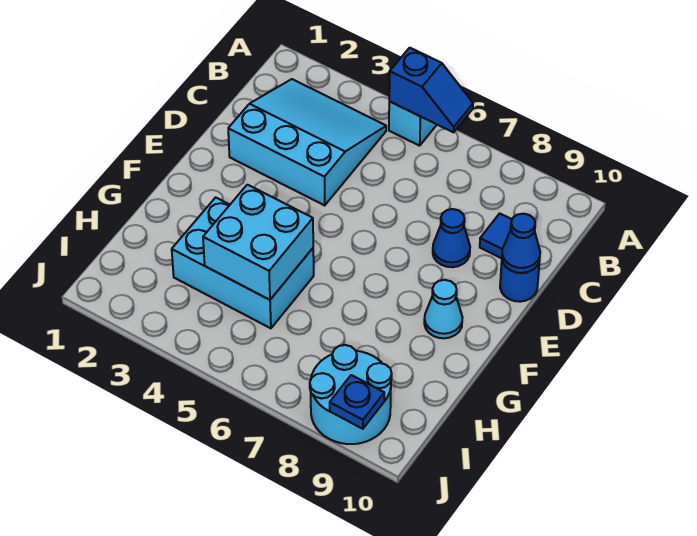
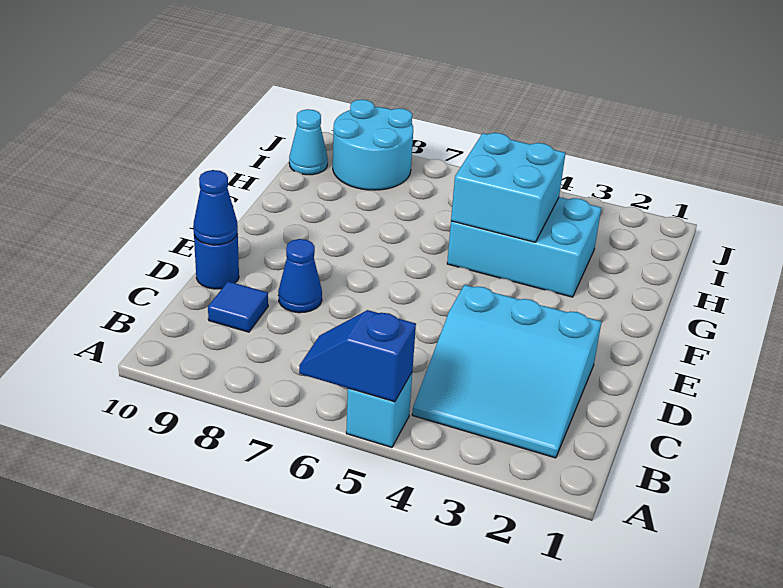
cyan 1x1 cone [424,280,463,338] -> cyan 1x1 cone moved to [289,109,328,175]
blue 1x1 plate [330,375,384,429] -> none

